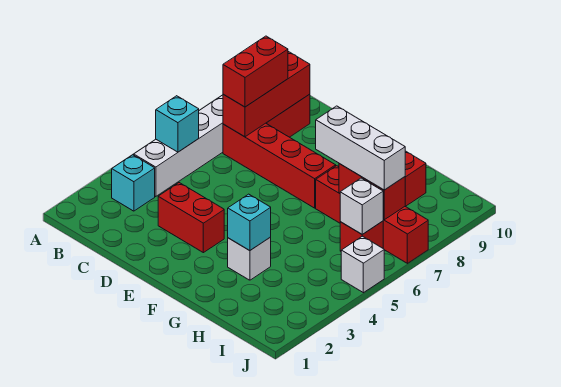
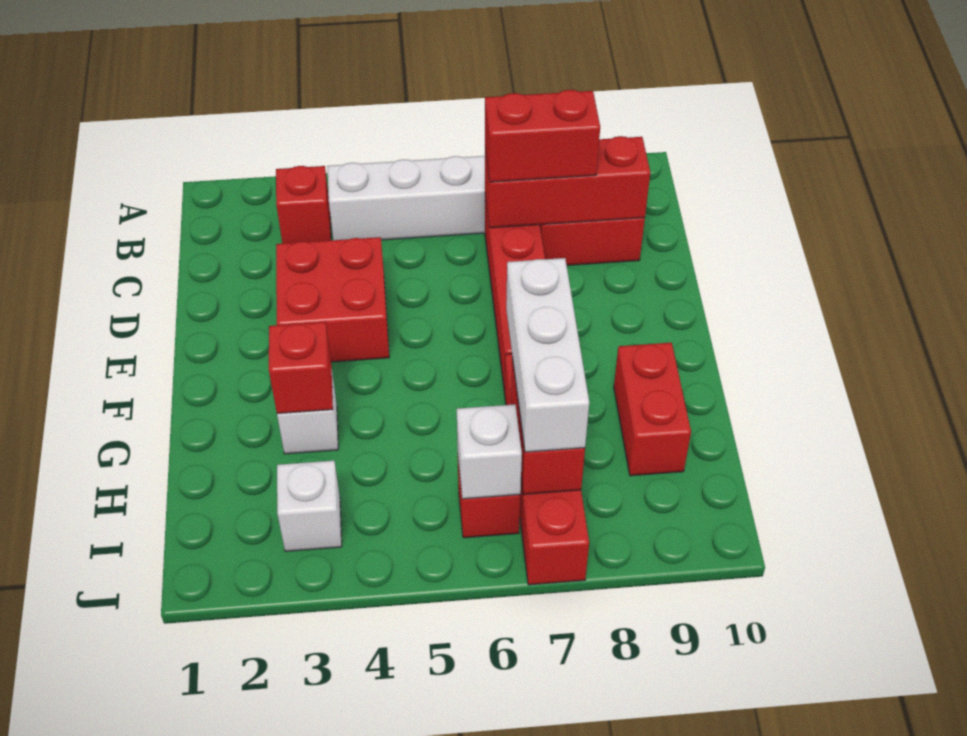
cyan 1x1 brick [112,155,155,211] -> red 1x1 brick [276,166,331,244]
cyan 1x1 brick [156,96,199,152] -> none
red 1x2 brick [158,183,224,253] -> red 2x2 brick [276,237,389,362]
cyan 1x1 brick [228,194,271,251] -> red 1x1 brick [269,322,333,414]
white 1x1 brick [341,236,384,293] -> white 1x1 brick moved to [277,461,342,551]

